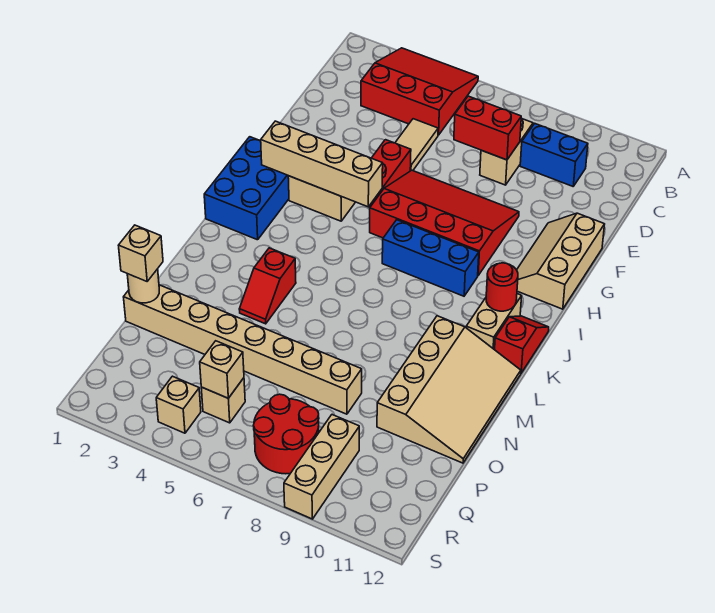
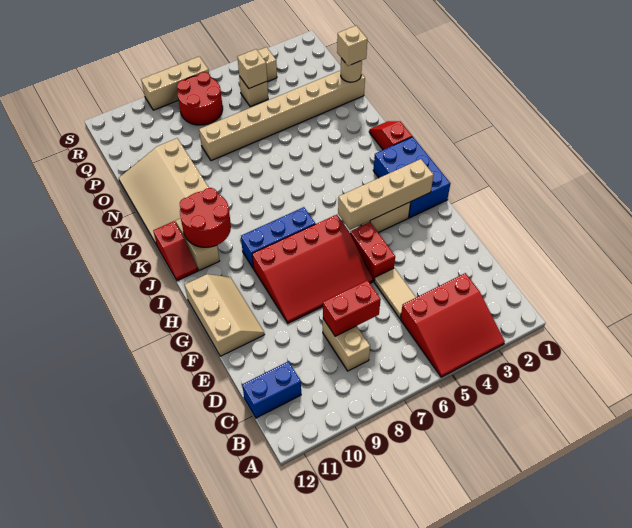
blue 1x2 brick [520,123,588,186] -> blue 1x2 brick moved to [242,361,301,418]
red 1x1 round brick [486,263,518,311] -> red 2x2 round brick [180,188,231,247]
red 1x2 slope [239,248,296,324] -> red 1x2 slope moved to [369,121,412,150]
tan 1x3 brick [284,415,359,519] -> tan 1x3 brick turned to [141,56,209,110]

